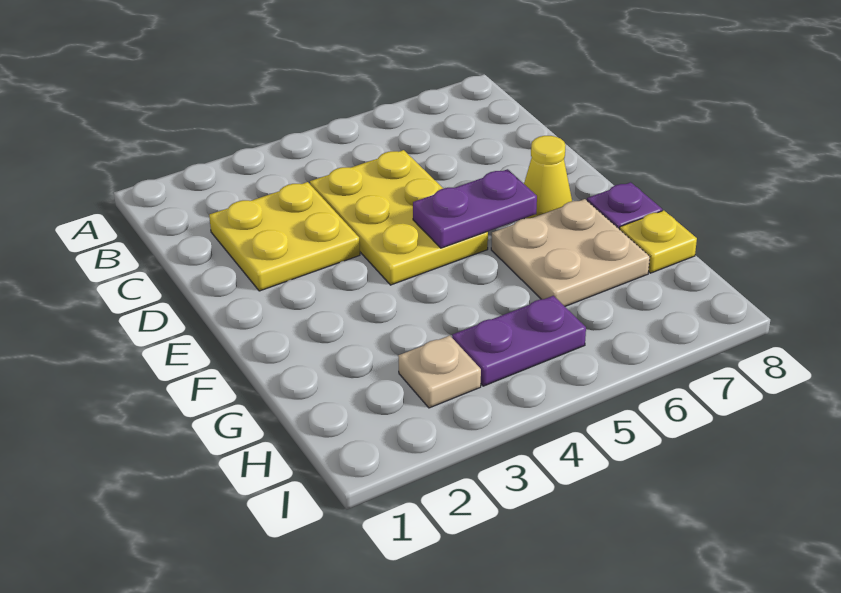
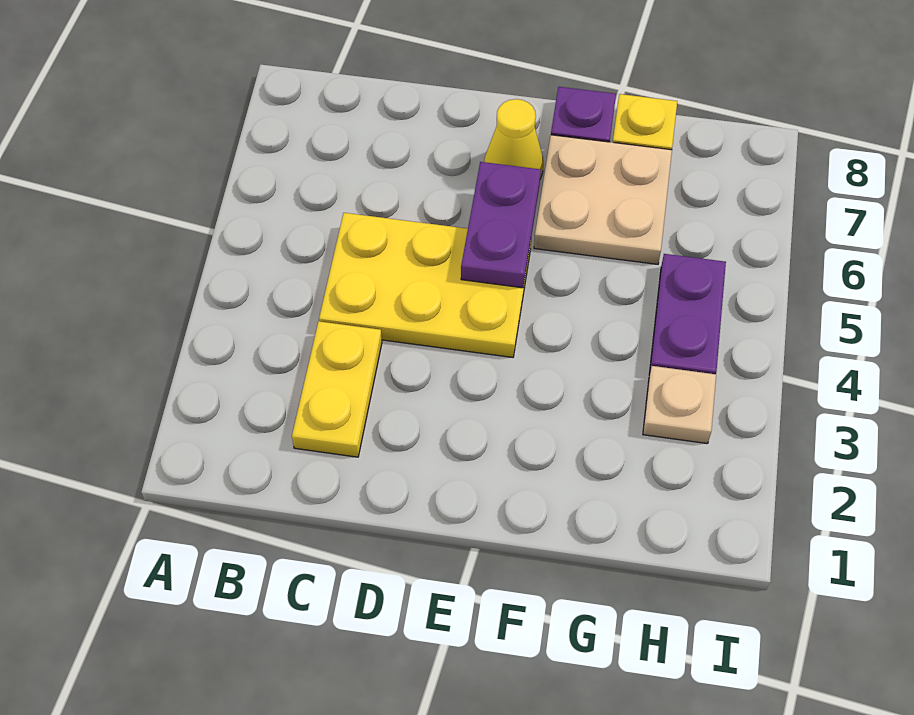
yellow 2x2 plate [209,182,360,291] -> yellow 1x2 plate [292,321,382,457]

